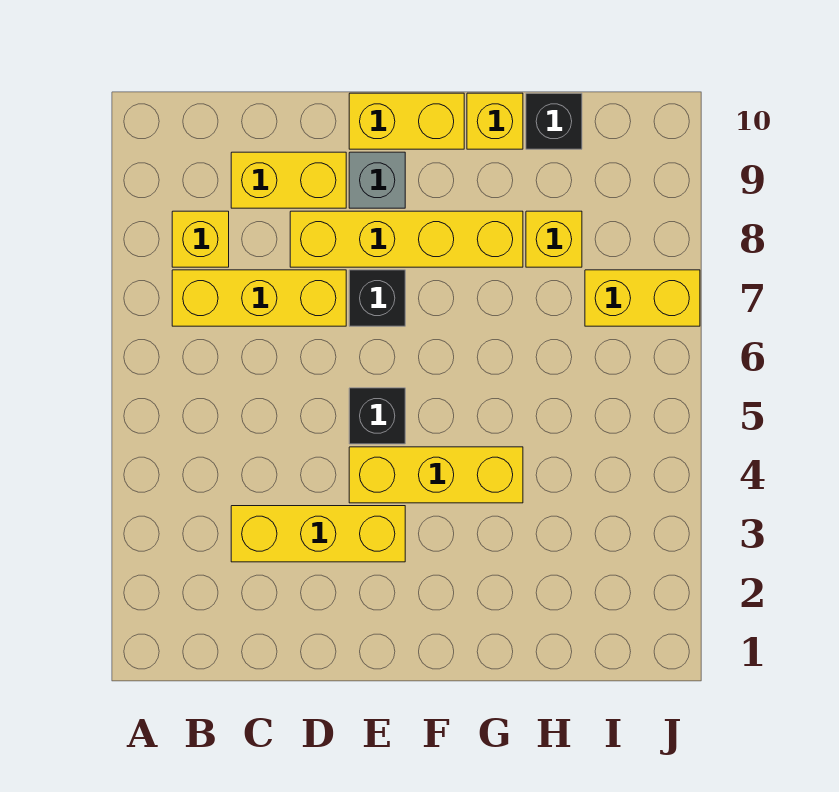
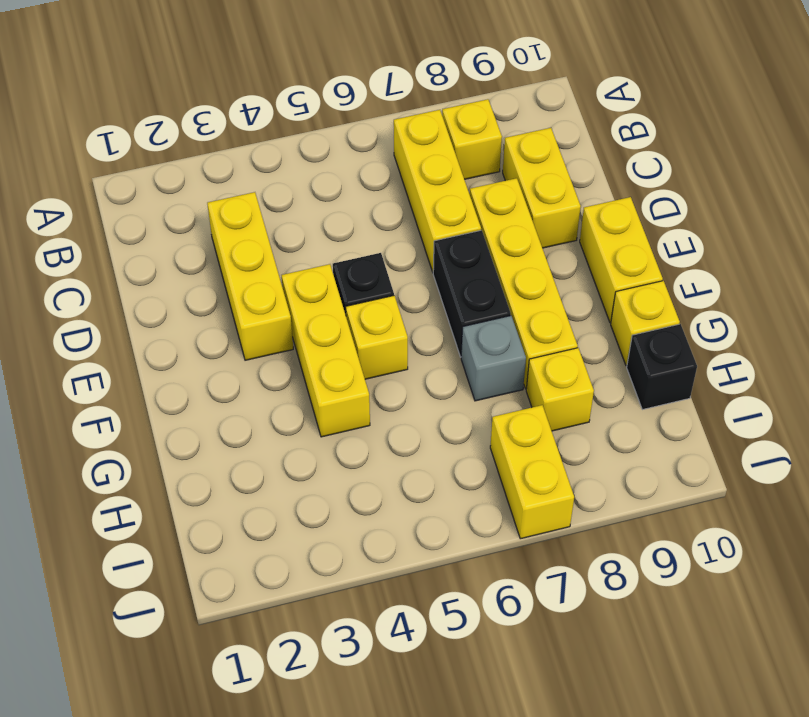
black 1x1 brick [349,270,405,326] -> black 1x2 brick [433,230,511,357]
grey 1x1 brick [349,152,405,208] -> grey 1x1 brick moved to [461,316,526,401]
none -> yellow 1x1 brick [346,296,408,379]

